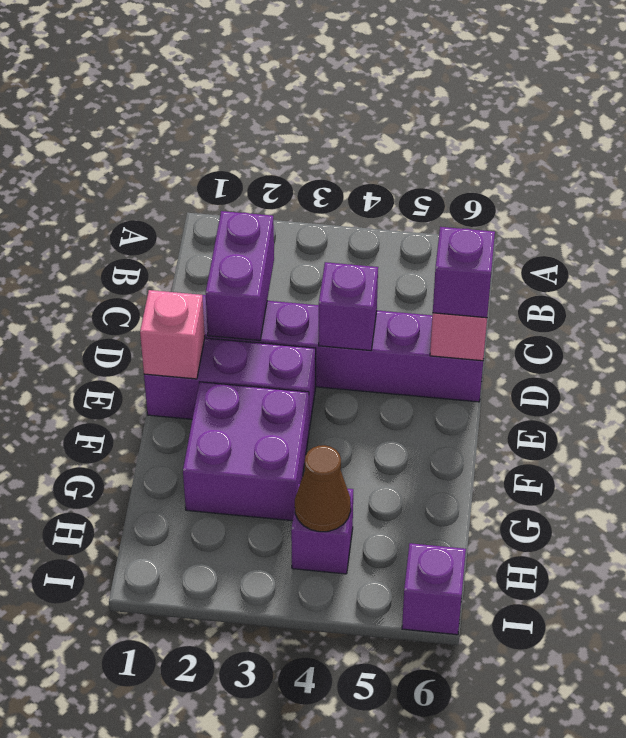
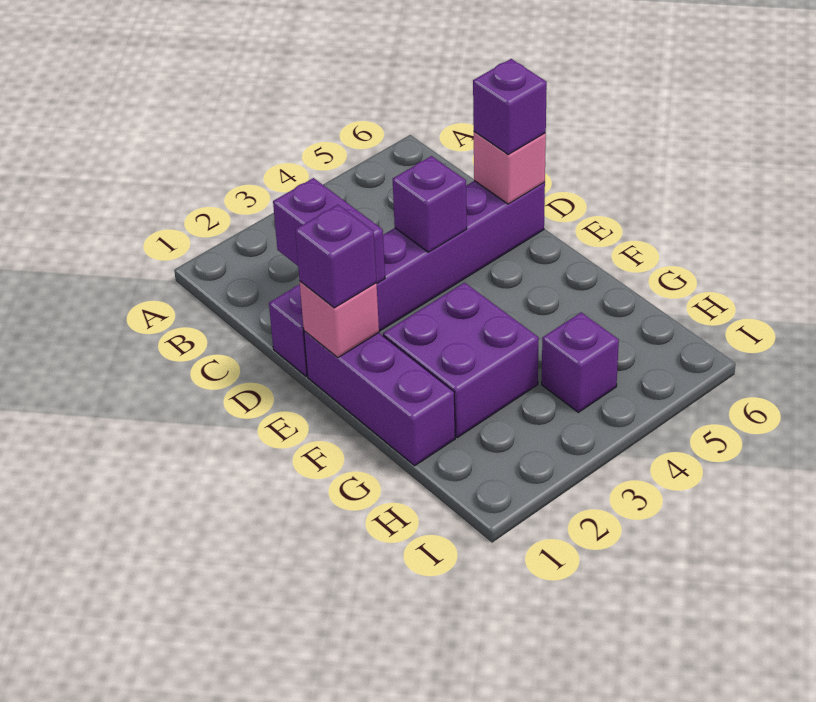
purple 1x3 brick [144,338,316,429] -> purple 1x3 brick turned to [304,331,455,466]
brown 1x1 cone [295,445,351,532] -> none
purple 1x1 brick [402,543,466,635] -> purple 1x1 brick moved to [295,205,376,308]

